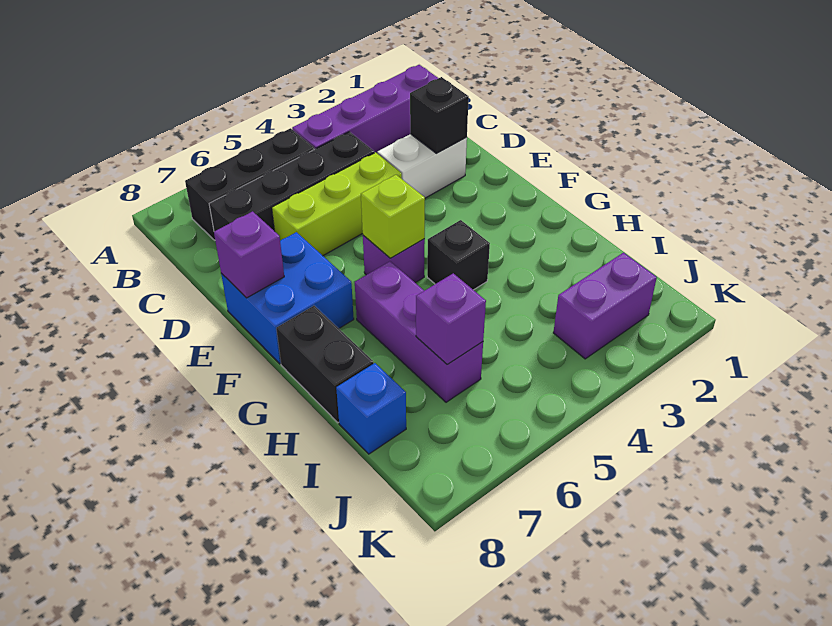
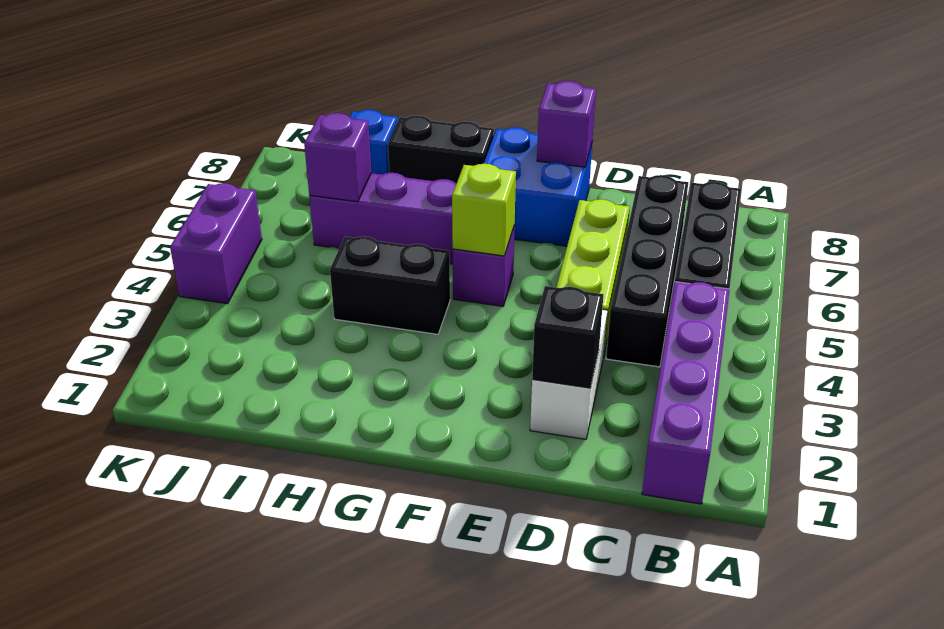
black 1x1 brick [427,220,490,290] -> black 1x2 brick [330,236,450,334]
purple 1x2 brick [553,253,657,359] -> purple 1x2 brick moved to [170,183,262,304]

